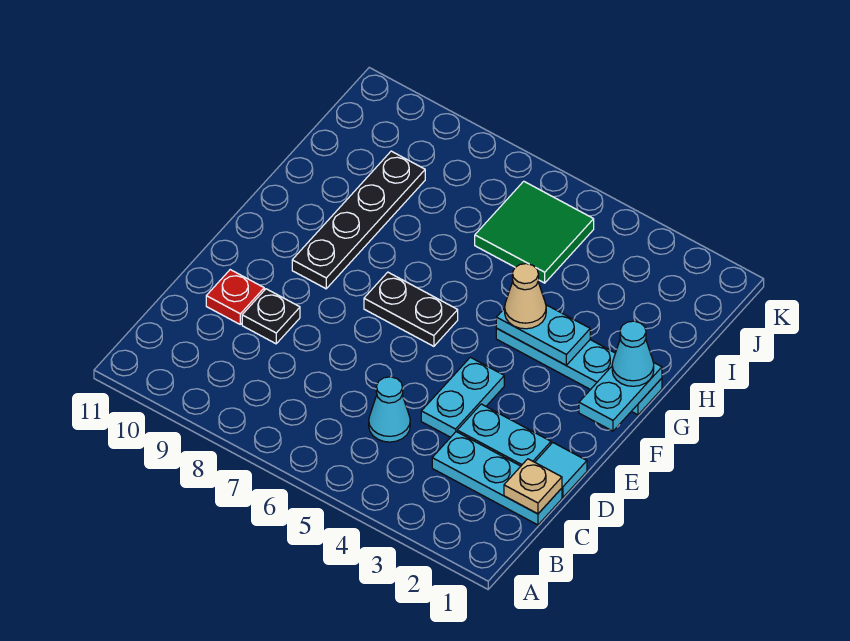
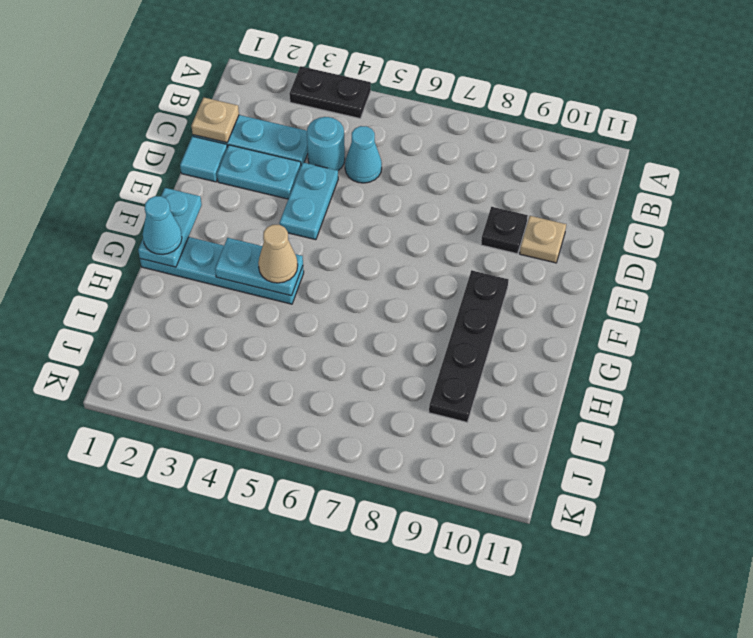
none -> cyan 1x1 round brick [307,117,345,170]
red 1x1 plate [206,270,264,324] -> tan 1x1 plate [520,216,566,263]
black 1x2 plate [364,272,458,346] -> black 1x2 plate moved to [289,66,371,118]
green 2x2 tile [475,181,594,283] -> none

